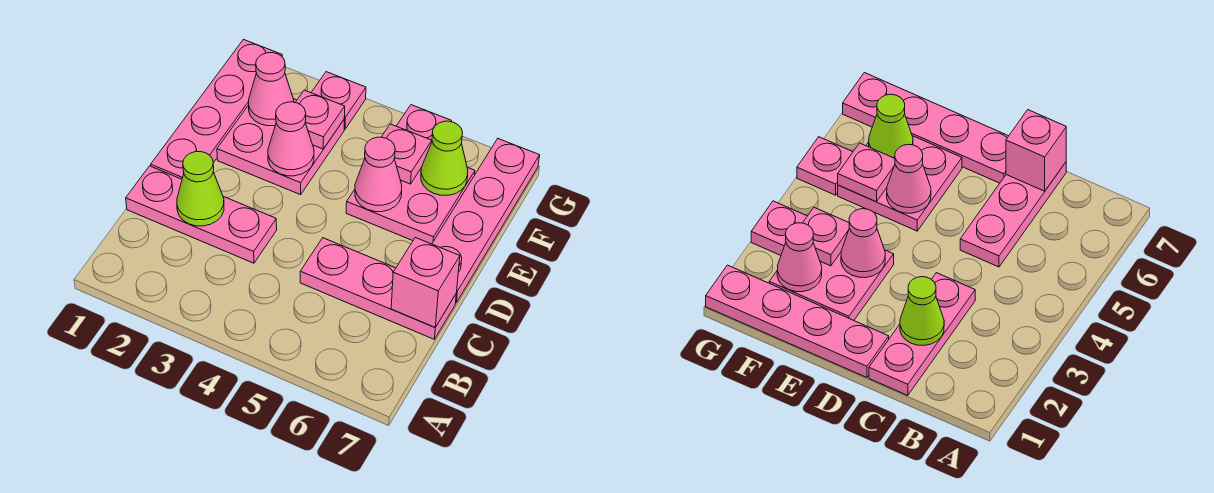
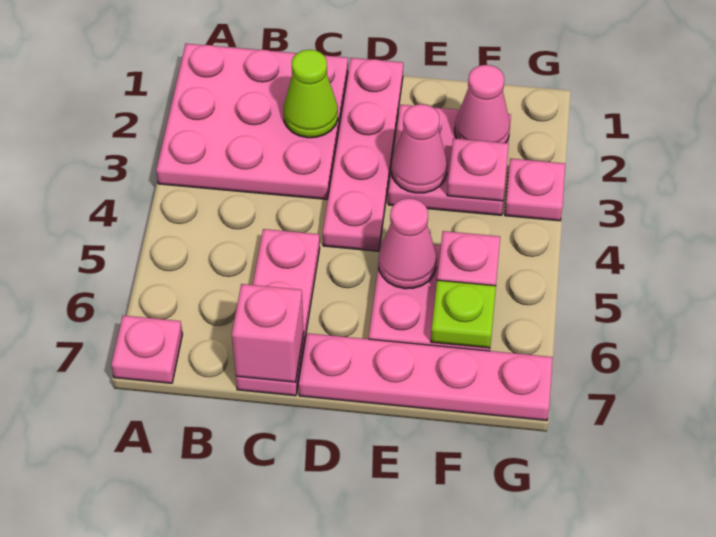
pink 1x3 plate [126,166,277,263] -> pink 3x3 plate [156,44,348,199]
pink 1x4 plate [151,40,282,179] -> pink 1x4 plate turned to [323,58,403,251]
lime 1x1 cone [421,121,468,195] -> lime 1x1 plate [431,280,496,348]
pink 1x1 plate [397,105,452,140] -> pink 1x1 plate moved to [111,316,182,383]

